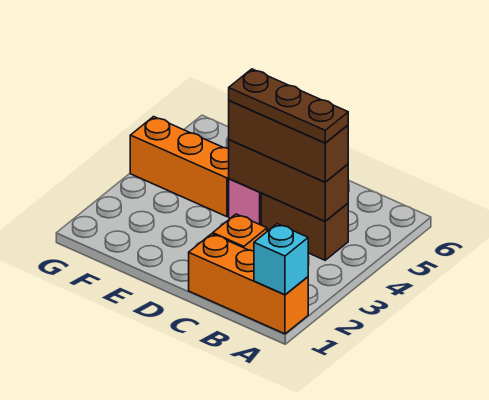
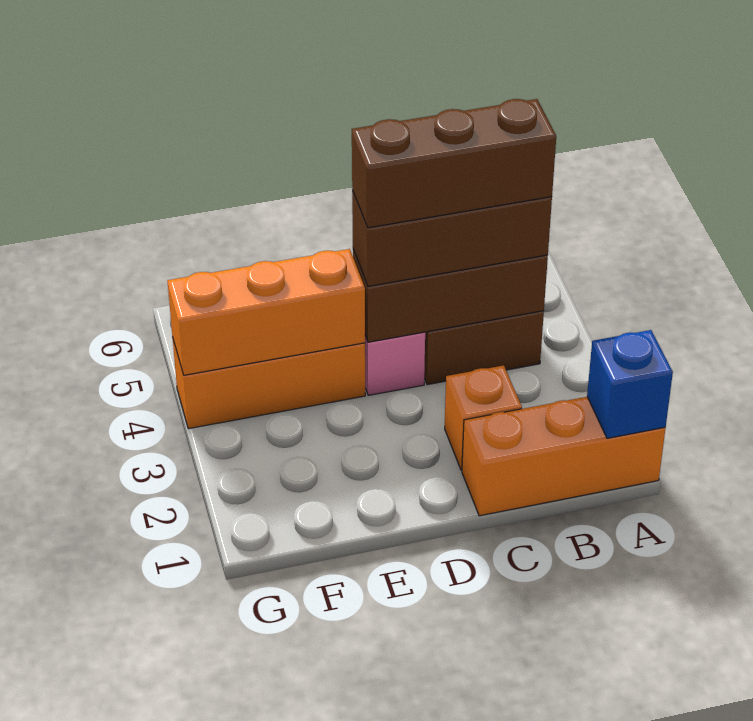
cyan 1x1 brick [254,224,308,295] -> blue 1x1 brick [587,330,673,438]
brown 1x3 plate [229,69,348,143] -> brown 1x3 brick [352,99,556,228]
none -> orange 1x3 brick [167,249,365,375]

